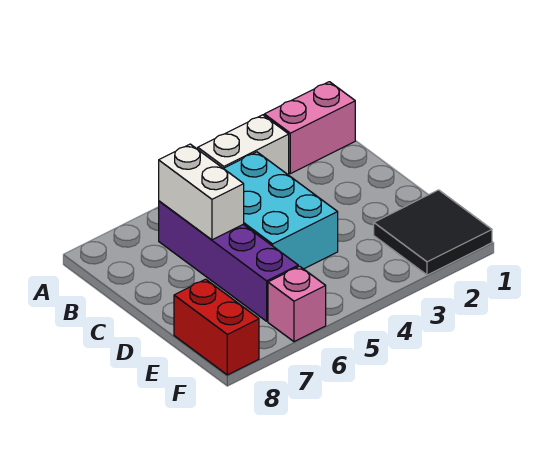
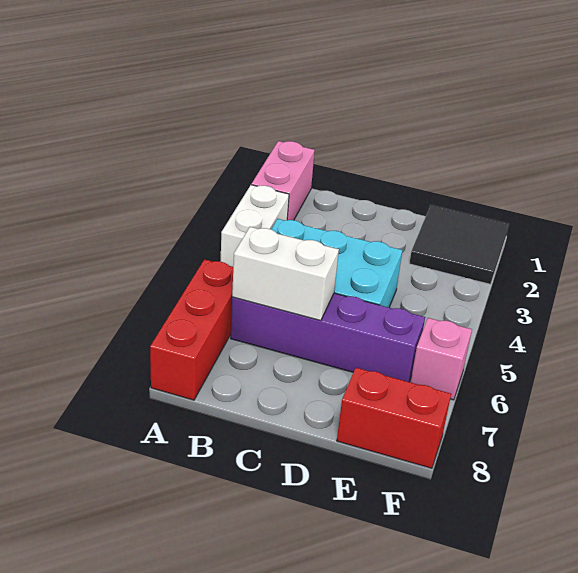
none -> red 1x3 brick [150,259,233,400]

